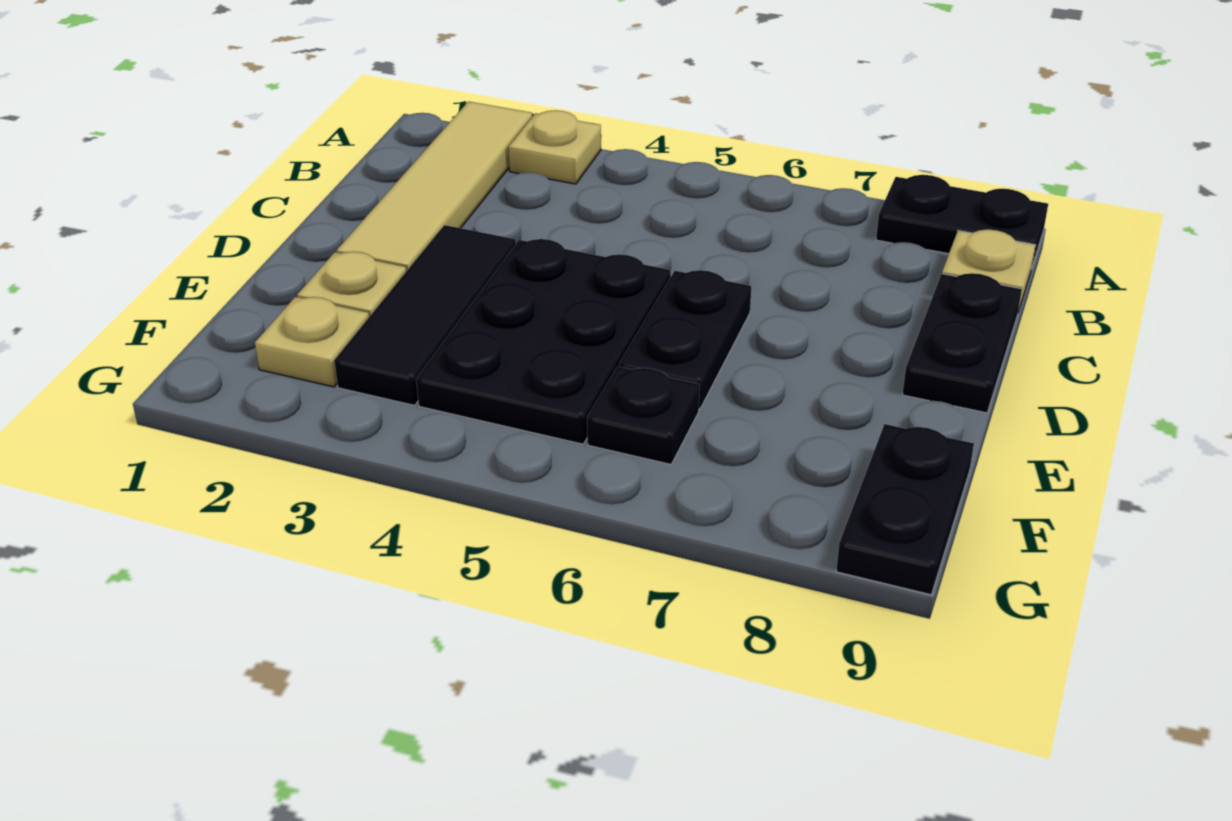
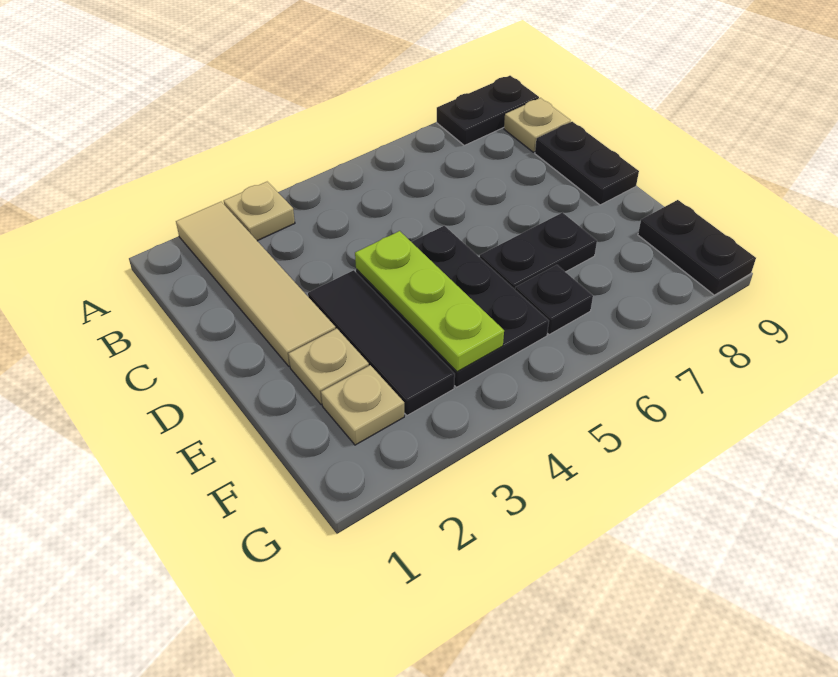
none -> lime 1x3 plate [355,231,504,372]
black 1x2 plate [619,270,751,409] -> black 1x2 plate turned to [480,213,597,289]

